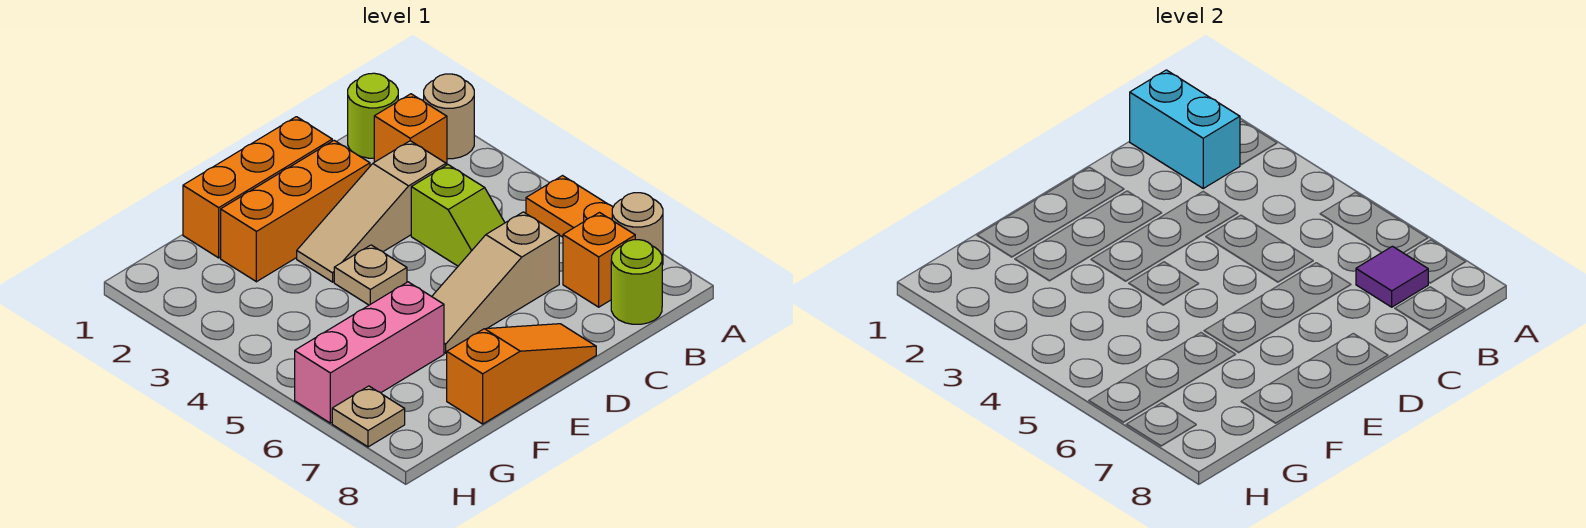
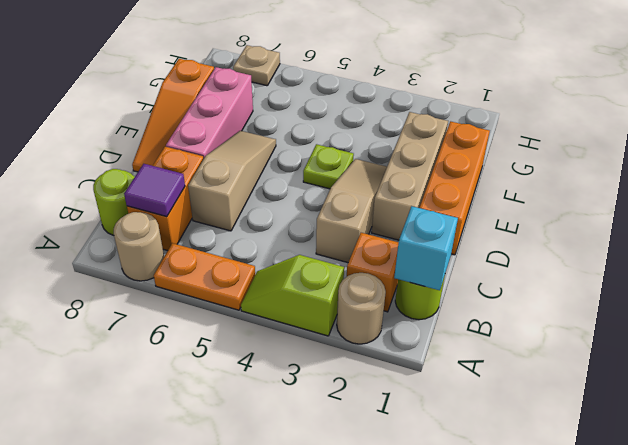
cyan 1x2 brick [1130,70,1240,188] -> cyan 1x1 brick [394,206,458,290]
orange 1x1 brick [563,213,635,307] -> orange 1x2 brick [127,147,203,251]
lime 1x2 slope [411,165,505,266] -> lime 1x2 slope moved to [241,255,344,336]
orange 1x3 brick [221,140,370,282] -> tan 1x3 brick [372,112,448,240]
tan 1x1 plate [334,245,407,305] -> lime 1x1 plate [303,144,354,189]
pink 1x3 brick [295,282,444,423] -> pink 1x3 brick moved to [166,67,253,159]

